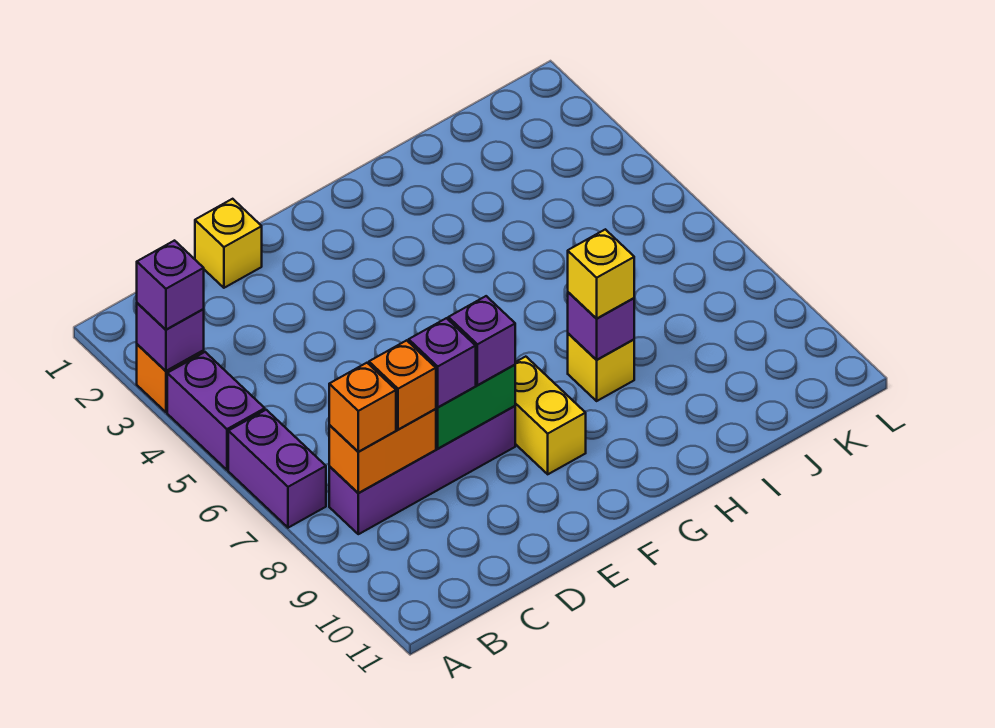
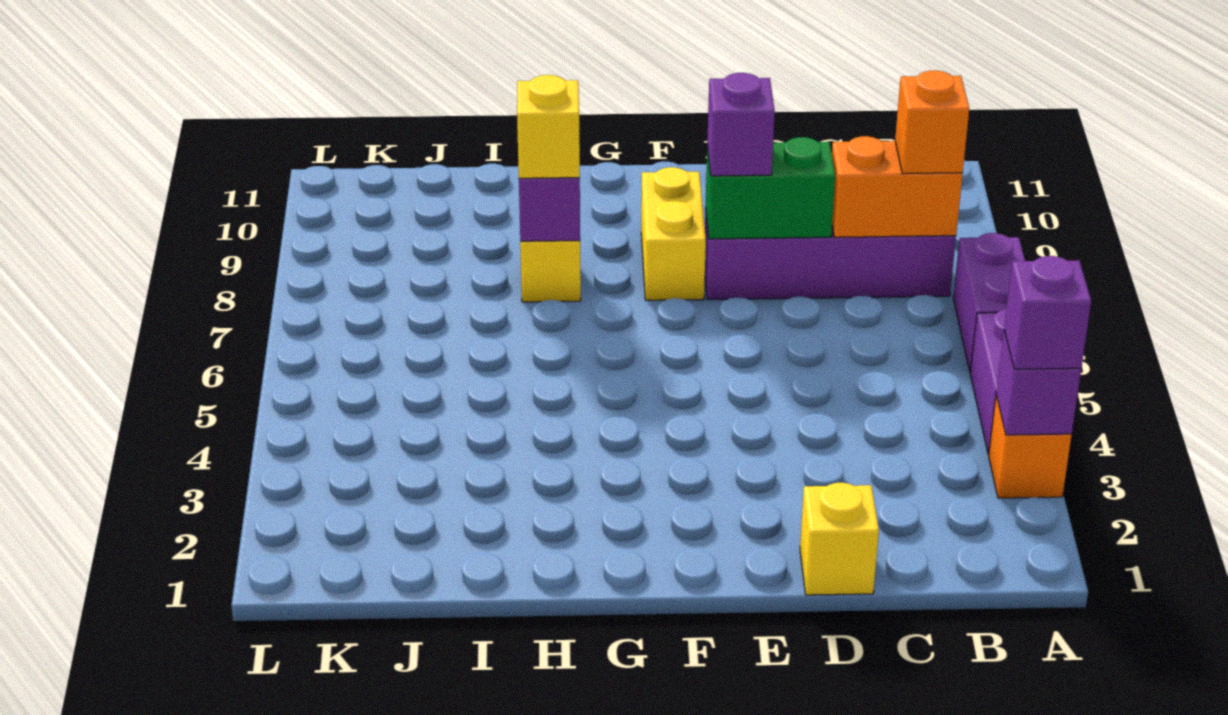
orange 1x1 brick [369,340,436,430] -> none
purple 1x1 brick [409,318,476,407] -> none

